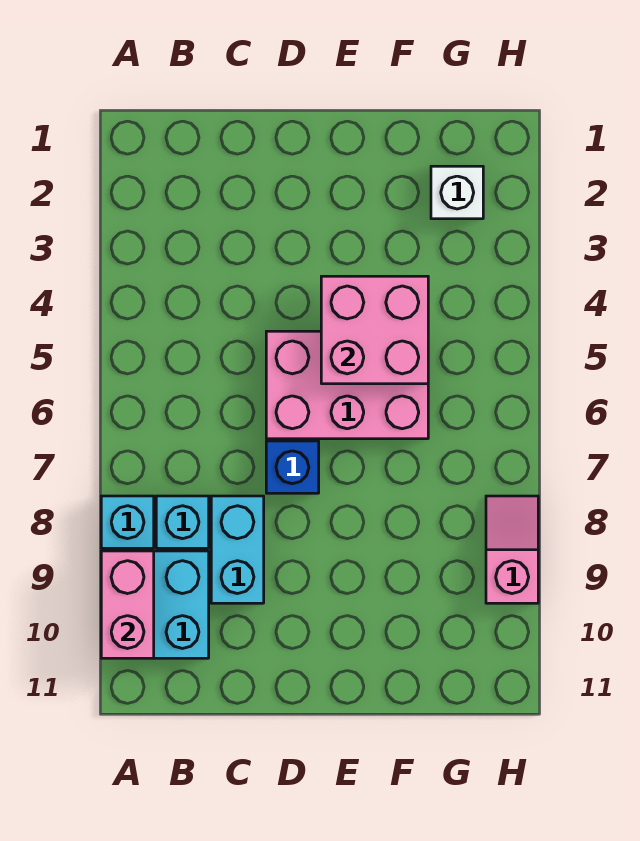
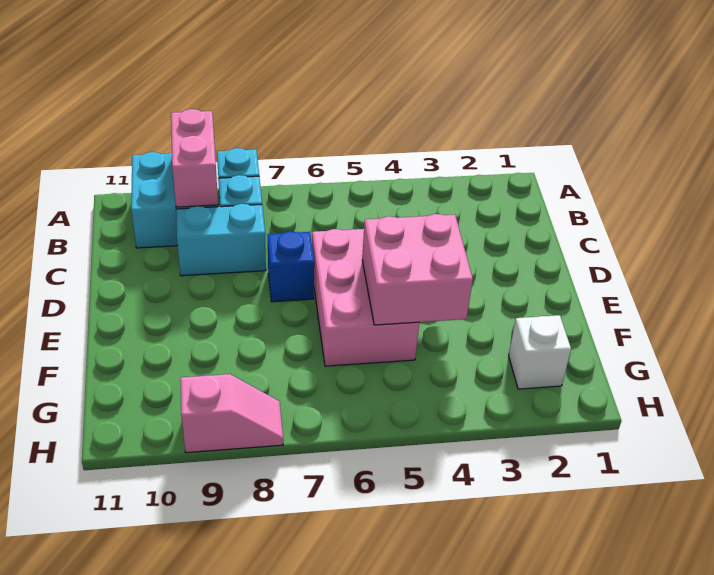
pink 1x2 brick [101,551,154,658] -> pink 1x2 brick turned to [171,109,218,207]

